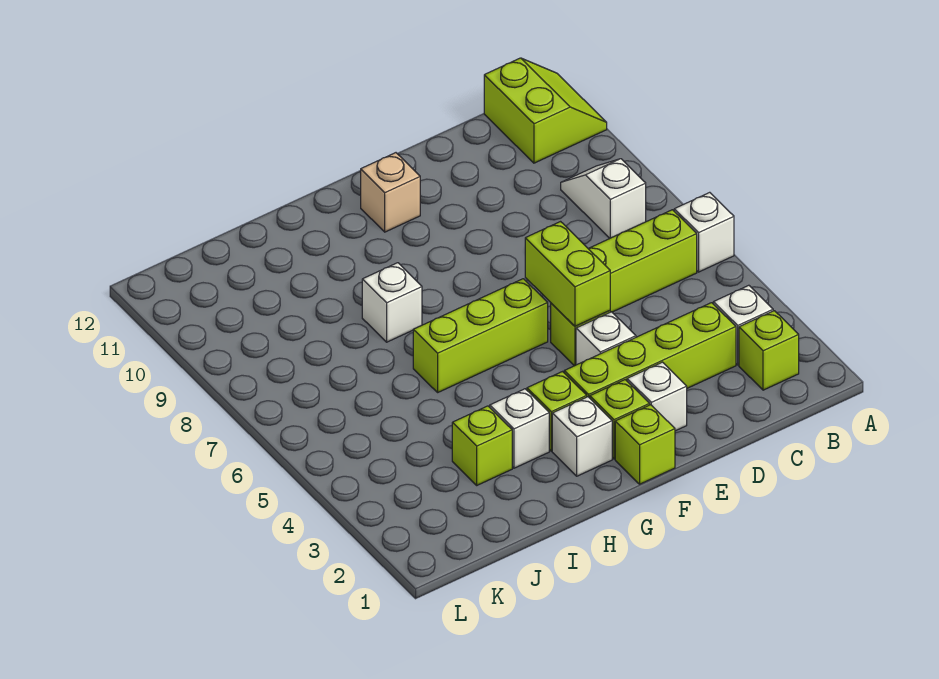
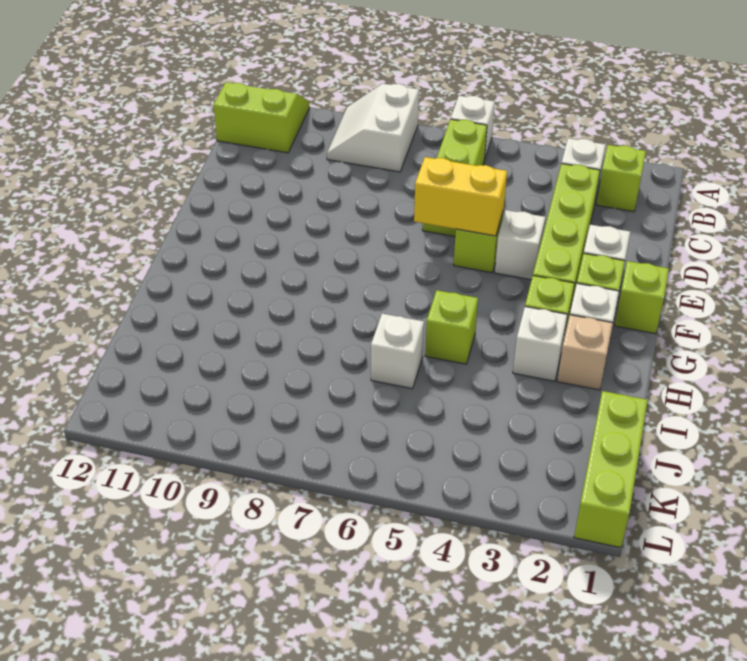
white 1x2 slope [561,159,646,238] -> white 2x2 slope [327,84,419,172]
lime 1x2 brick [525,222,610,326] -> yellow 1x2 brick [414,157,507,236]
lime 1x3 brick [413,279,548,392] -> lime 1x3 brick moved to [574,391,648,548]
tan 1x1 brick [361,153,420,232] -> tan 1x1 brick moved to [557,315,613,390]
white 1x1 brick [362,263,422,342] -> white 1x1 brick moved to [371,314,424,389]
lime 1x1 brick [452,406,512,485] -> lime 1x1 brick moved to [425,290,478,364]

